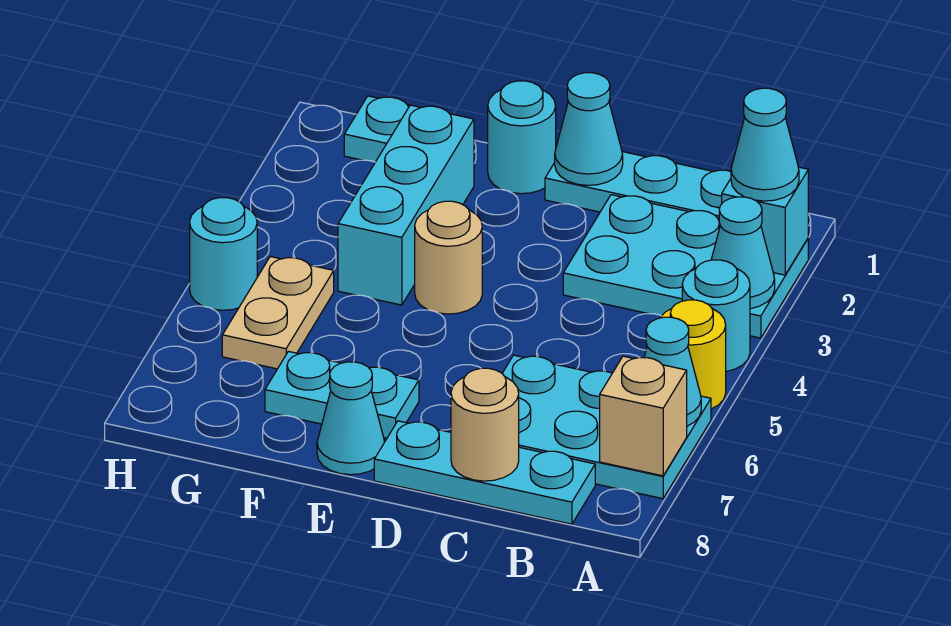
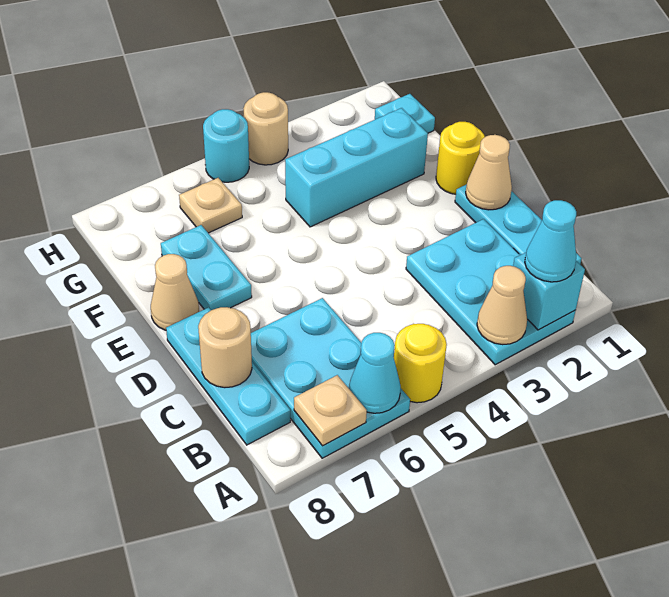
cyan 1x1 cone [711,197,775,309] -> tan 1x1 cone [477,266,527,345]
cyan 1x1 round brick [682,260,750,372] -> none
tan 1x1 brick [600,356,687,476] -> tan 1x1 plate [294,375,367,446]
cyan 1x1 cone [555,73,623,185] -> tan 1x1 cone [466,135,512,210]
cyan 1x1 round brick [488,81,556,194] -> yellow 1x1 round brick [436,122,485,194]
tan 1x1 round brick [415,201,482,314] -> tan 1x1 round brick moved to [243,92,288,165]
cyan 1x1 cone [317,362,384,475] -> tan 1x1 cone [151,254,199,330]
tan 1x2 plate [222,257,334,369] -> tan 1x1 plate [179,178,242,233]

